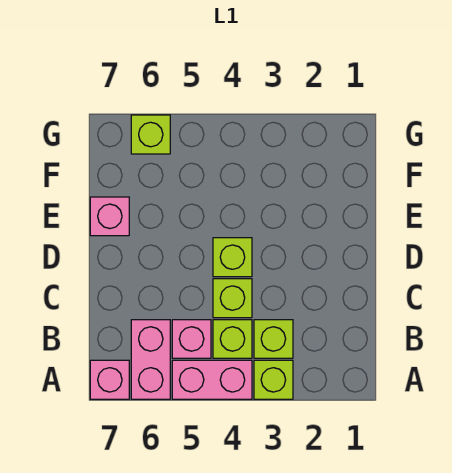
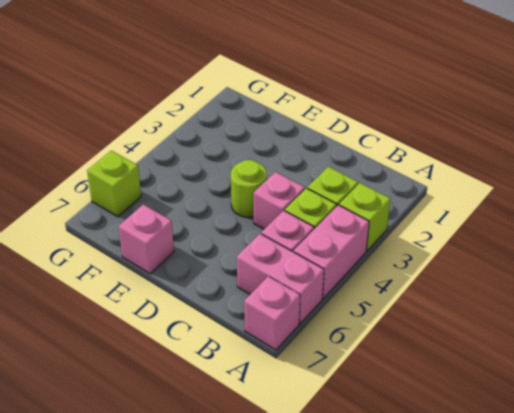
lime 1x1 brick [213,279,252,318] -> pink 1x1 brick [254,172,305,229]
lime 1x1 brick [213,238,252,277] -> lime 1x1 round brick [231,160,267,218]

